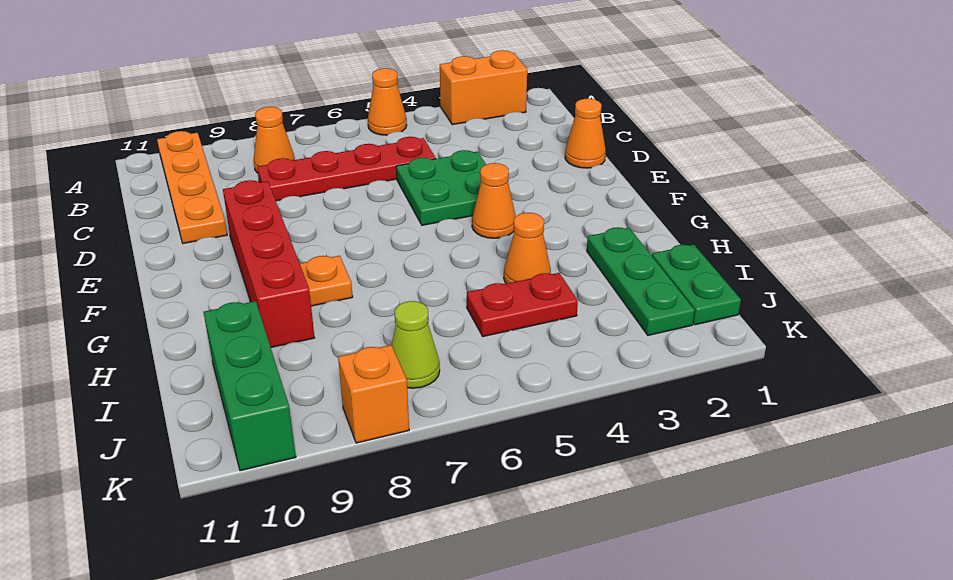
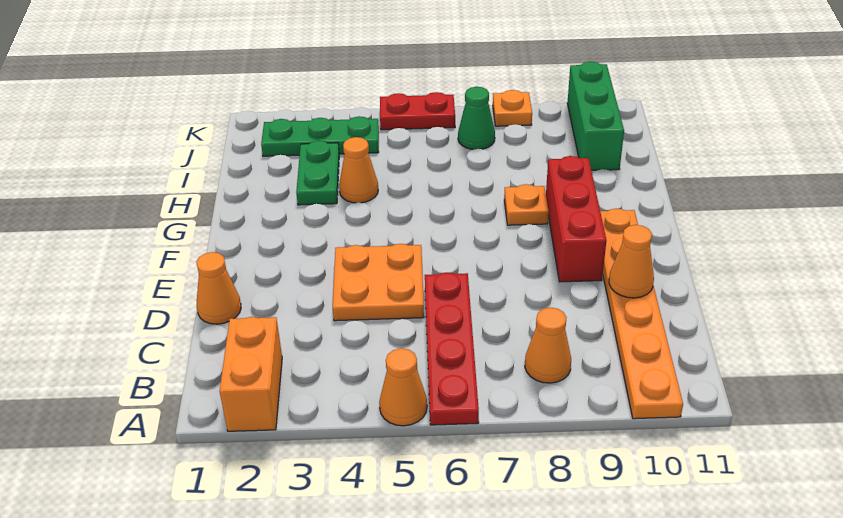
orange 1x2 brick [440,50,527,125] -> orange 1x2 brick turned to [220,317,282,431]
orange 1x4 plate [157,131,227,243] -> orange 1x6 plate [600,209,683,419]
red 1x4 plate [257,137,436,201] -> red 1x4 plate turned to [425,272,479,425]
green 2x2 plate [396,150,486,225] -> orange 2x2 plate [333,244,424,321]
red 1x4 brick [223,180,314,347] -> red 1x3 brick [546,156,607,282]
orange 1x1 cone [472,163,516,238] -> orange 1x1 cone moved to [609,225,654,298]
green 1x3 plate [587,227,695,335] -> green 1x3 plate turned to [261,116,379,156]
green 1x2 plate [652,245,741,325] -> green 1x2 plate moved to [296,141,339,205]
red 1x2 plate [467,273,578,337] -> red 1x2 plate moved to [380,92,455,130]
lime 1x1 cone [392,301,440,388] -> green 1x1 cone [458,87,495,150]
orange 1x1 brick [338,345,409,443] -> orange 1x1 plate [493,90,532,126]

